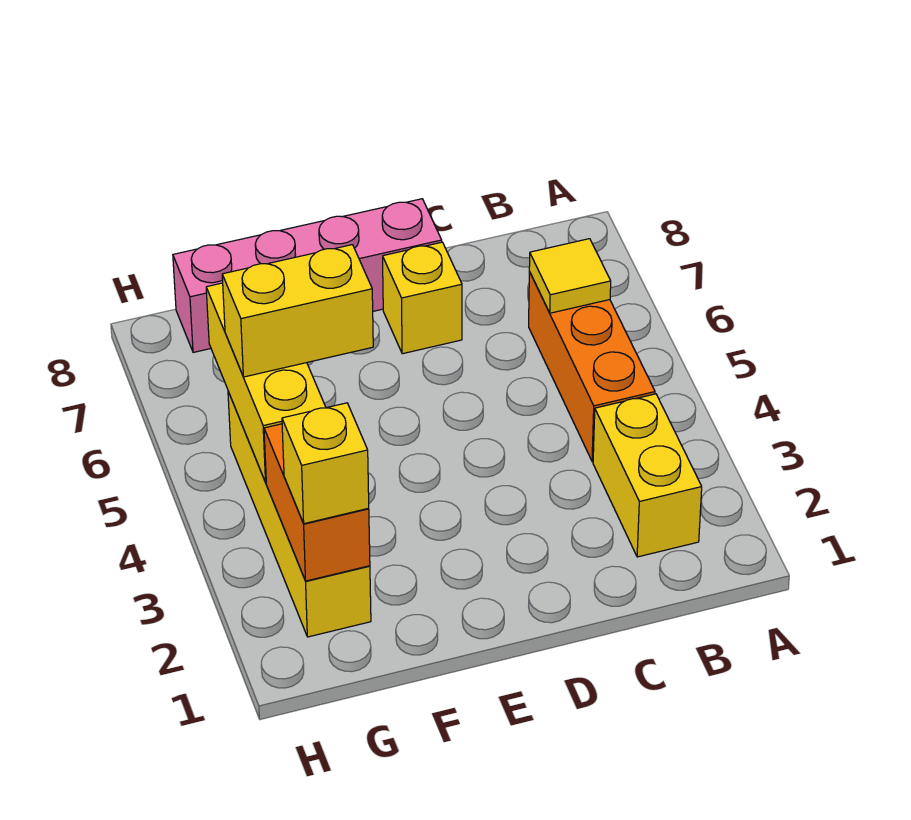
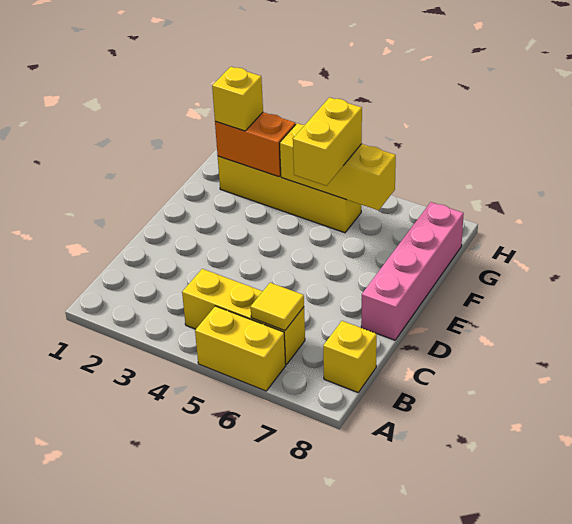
yellow 1x2 brick [593,394,702,557] -> yellow 1x2 brick moved to [195,306,286,391]
orange 1x3 brick [529,272,655,462] -> yellow 1x3 brick [182,269,305,365]
yellow 1x1 brick [383,242,462,354] -> yellow 1x1 brick moved to [323,321,377,392]

